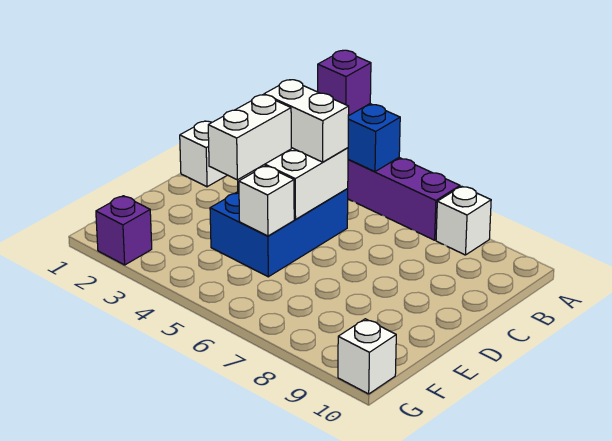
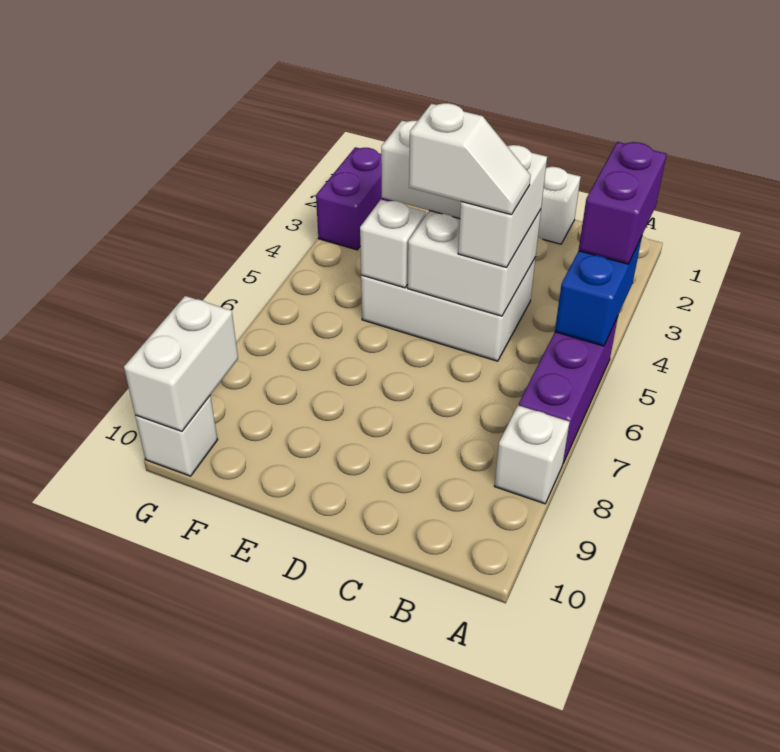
purple 1x1 brick [318,50,371,116] -> purple 1x2 brick [579,142,666,264]
blue 2x3 brick [210,189,348,277] -> white 2x3 brick [361,257,536,361]
none -> white 1x2 slope [409,103,531,215]
purple 1x1 brick [96,196,152,265] -> purple 1x2 brick [316,147,392,250]
none -> white 1x2 brick [124,296,238,431]

